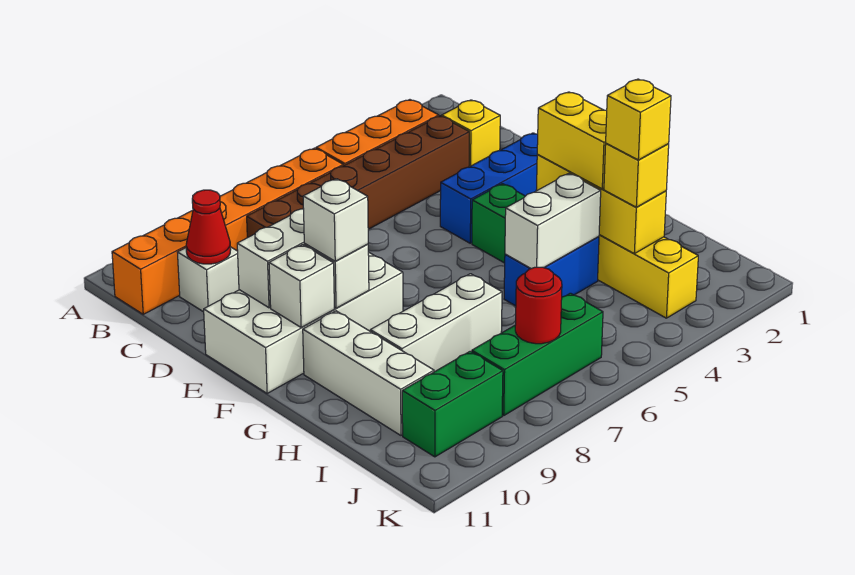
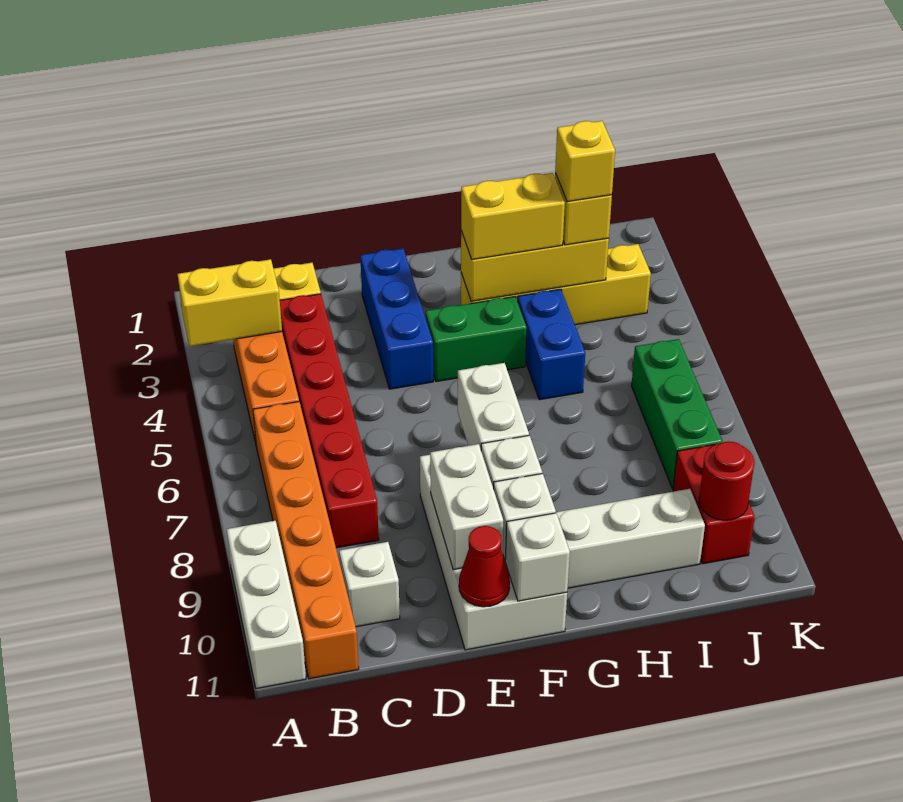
none -> yellow 1x2 brick [178,259,282,346]
brown 1x6 brick [247,116,469,238] -> red 1x6 brick [280,294,379,548]
red 1x1 cone [186,190,231,264] -> red 1x1 cone moved to [459,526,510,607]
white 1x1 brick [303,179,368,261] -> white 1x1 brick moved to [505,513,570,601]
white 1x2 brick [505,173,601,268] -> white 1x2 brick moved to [458,363,529,449]
white 1x3 brick [370,274,502,372] -> white 1x3 brick moved to [227,521,306,689]
red 1x1 round brick [515,267,562,344] -> red 1x1 round brick moved to [699,441,755,520]
green 1x2 brick [402,351,503,457] -> red 1x2 brick [673,445,755,564]

